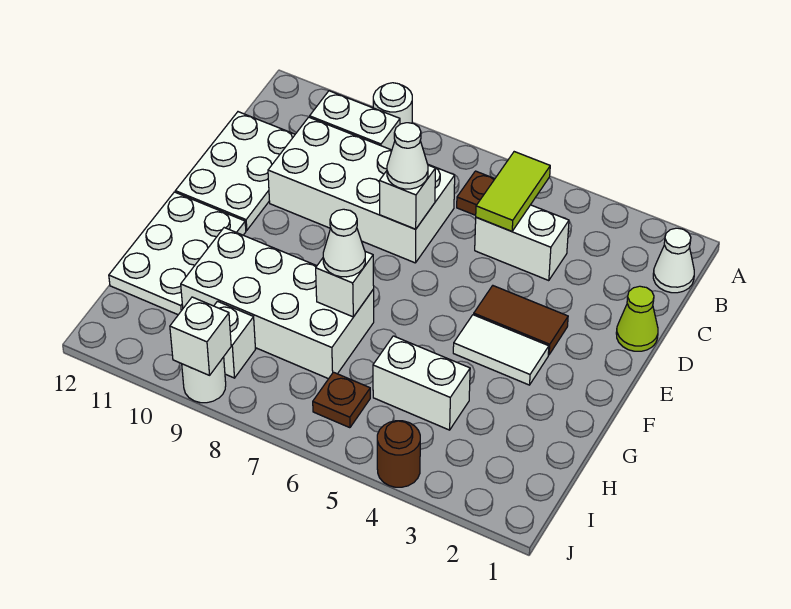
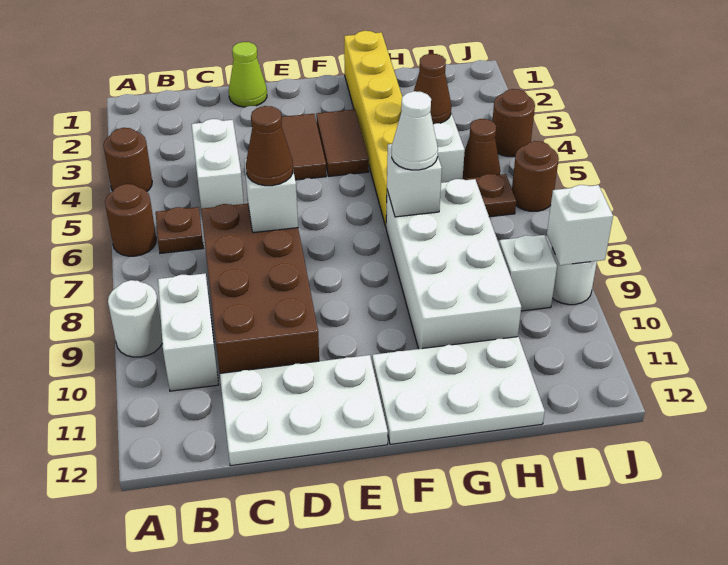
none -> brown 1x1 round brick [103,128,152,192]
none -> brown 1x1 round brick [105,184,156,256]
white 1x1 cone [653,228,694,293] -> none
lime 1x2 tile [476,152,550,231] -> none
white 2x4 brick [268,117,455,263] -> brown 2x4 brick [201,204,319,373]
white 1x1 cone [387,123,428,189] -> brown 1x1 cone [246,106,293,186]
white 1x2 tile [453,315,549,385] -> brown 1x2 tile [316,110,369,176]
none -> yellow 1x6 brick [344,31,402,227]
none -> brown 1x1 cone [414,54,451,124]
none -> brown 1x1 cone [463,119,500,180]
none -> brown 1x1 round brick [512,141,559,211]

